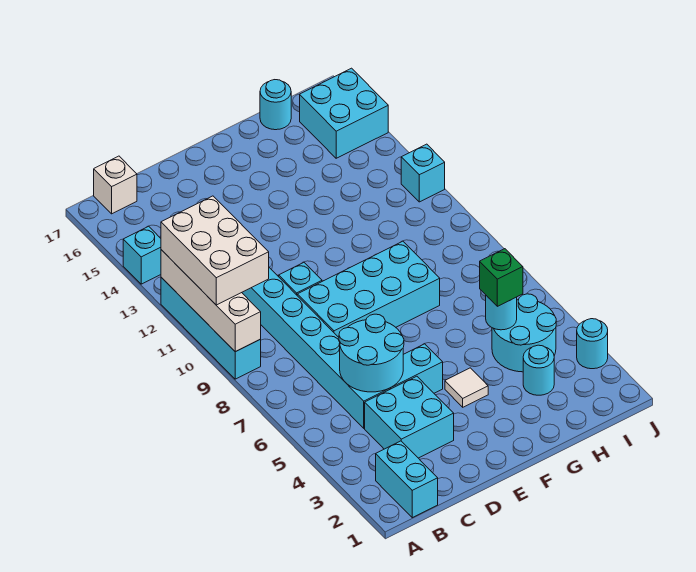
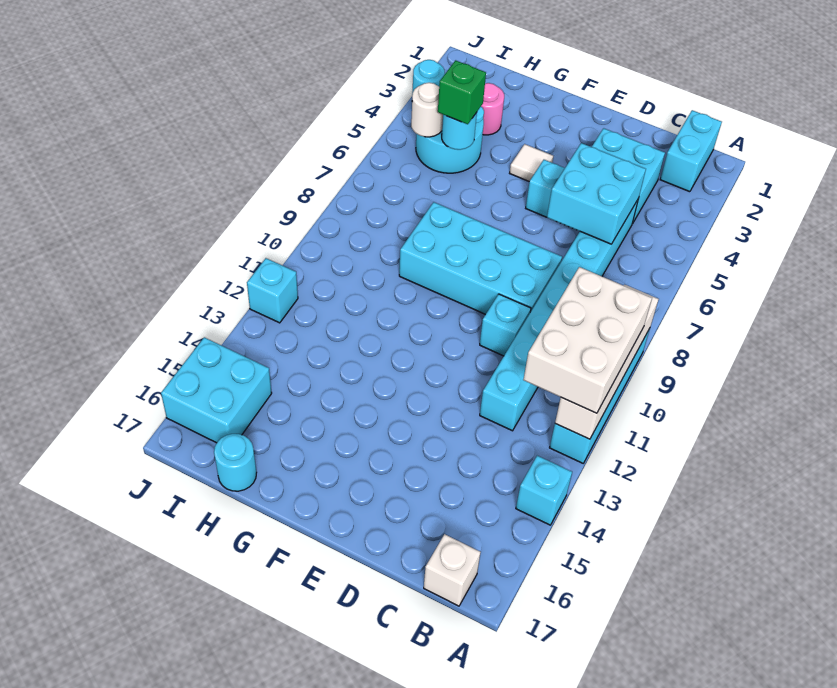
cyan 2x2 round brick [339,314,404,392] -> cyan 2x2 brick [547,143,646,244]
cyan 1x1 round brick [523,345,554,395] -> pink 1x1 round brick [481,83,504,135]
none -> white 1x1 round brick [411,83,443,137]

